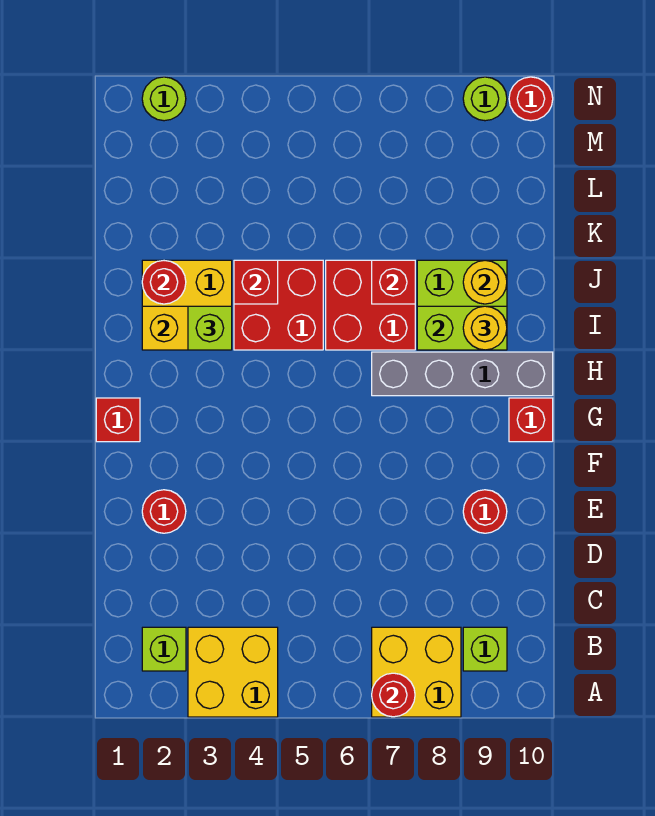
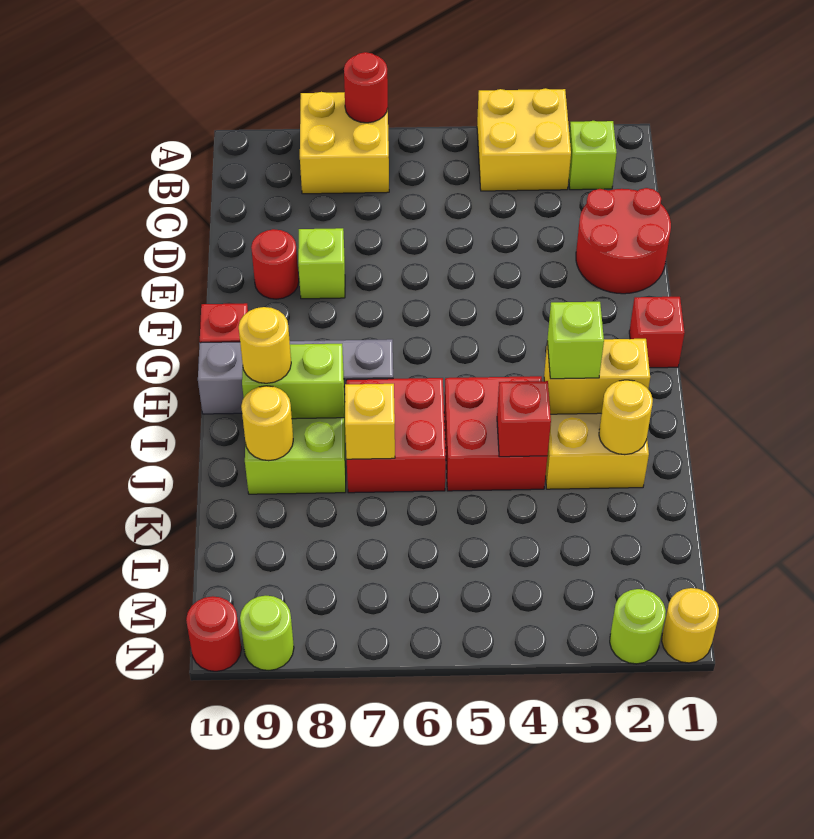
lime 1x1 brick [463,627,507,671] -> lime 1x1 brick moved to [298,228,345,299]
red 1x1 round brick [142,490,186,533] -> red 2x2 round brick [576,188,671,294]
red 1x1 round brick [142,260,186,304] -> yellow 1x1 round brick [599,380,653,455]
red 1x1 brick [372,260,415,304] -> yellow 1x1 brick [345,384,395,459]
none -> yellow 1x1 round brick [662,588,719,663]

